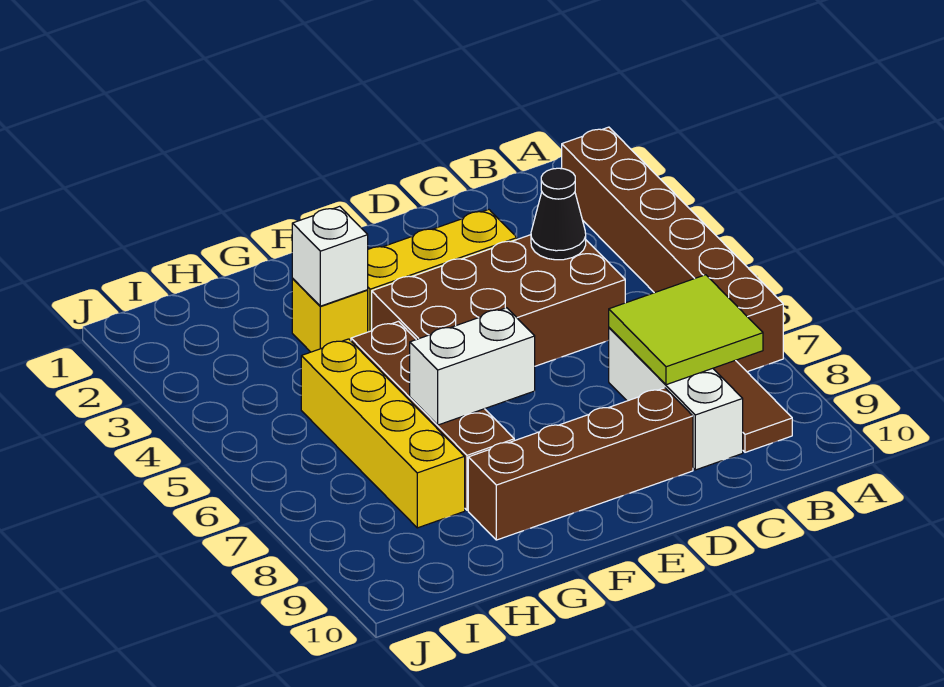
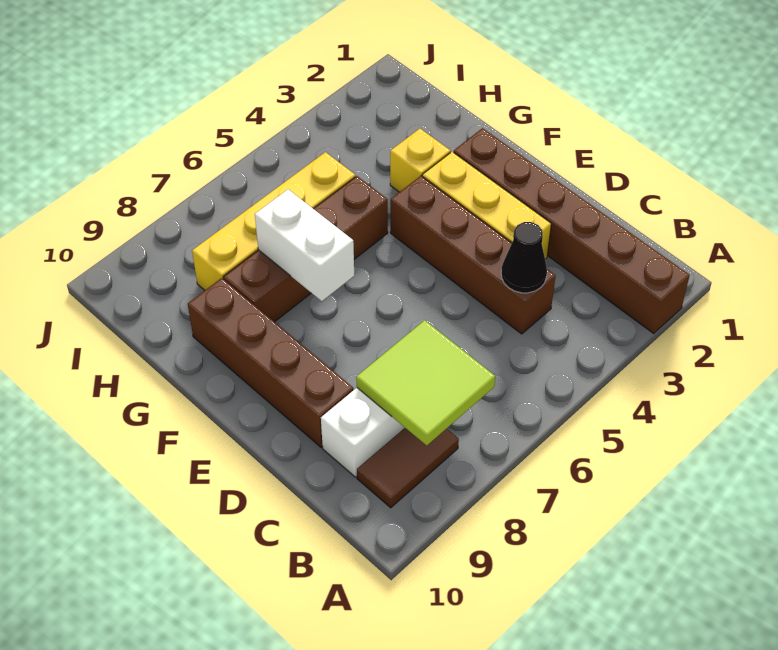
brown 1x6 brick [562,127,783,372] -> brown 1x6 brick turned to [454,128,690,333]
brown 2x4 brick [372,235,625,366] -> brown 1x4 brick [391,176,556,334]
white 1x1 brick [292,206,368,306] -> none

